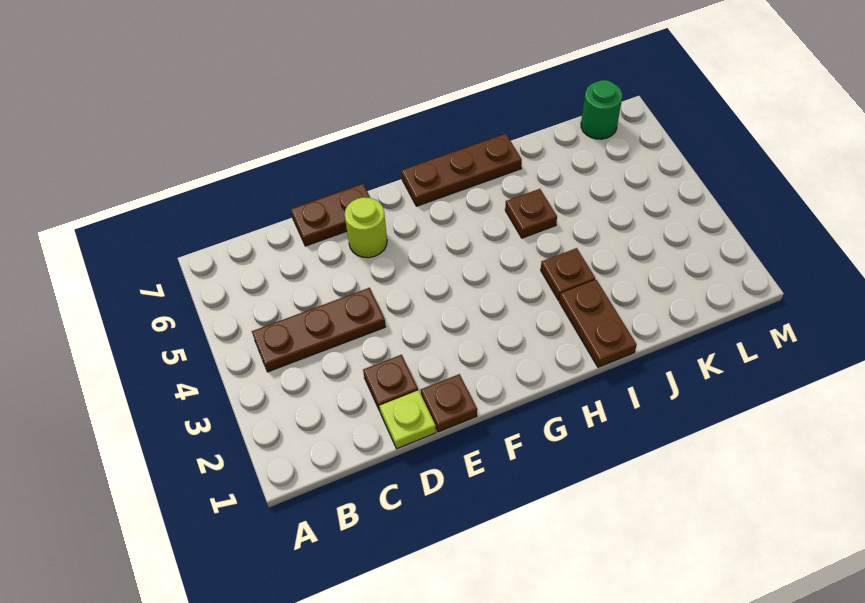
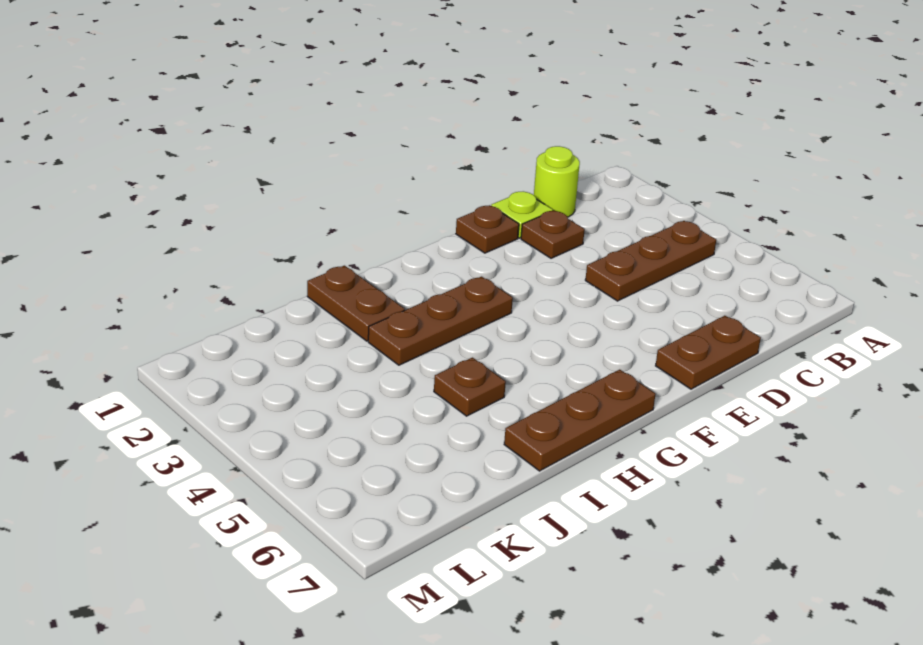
lime 1x1 round brick [345,197,387,258] -> lime 1x1 round brick moved to [534,146,580,217]
brown 1x1 plate [541,248,595,300] -> brown 1x3 plate [368,277,513,365]
green 1x1 round brick [581,80,622,139] -> none

